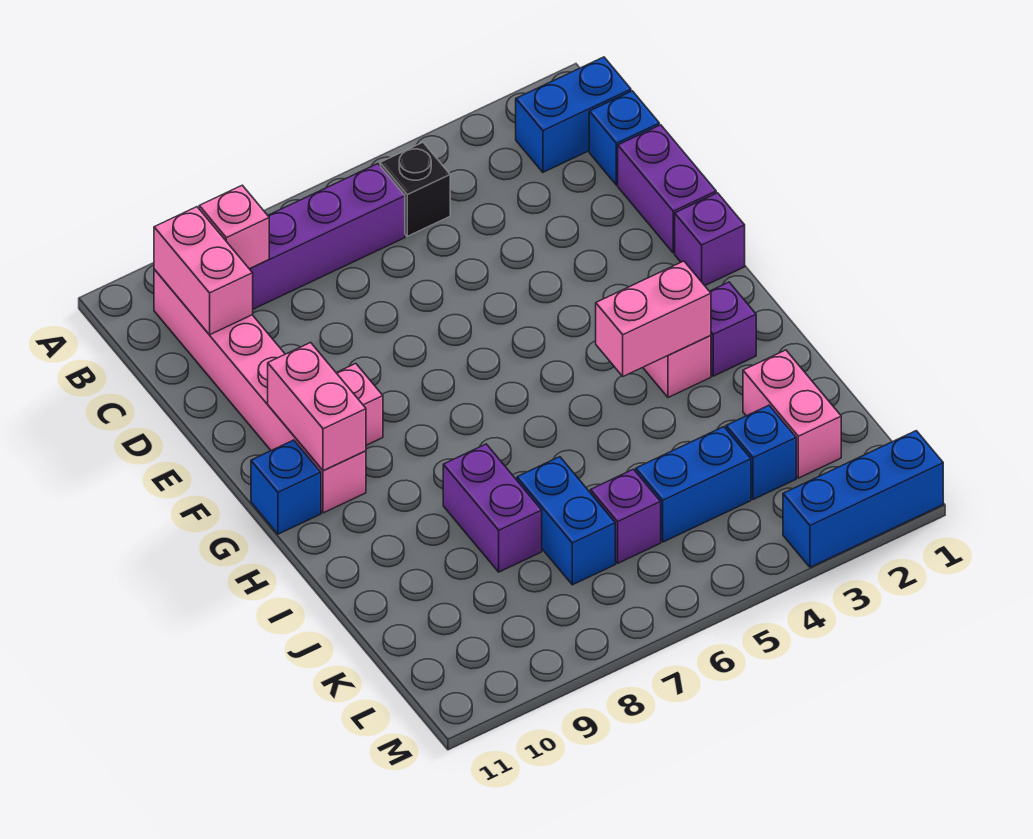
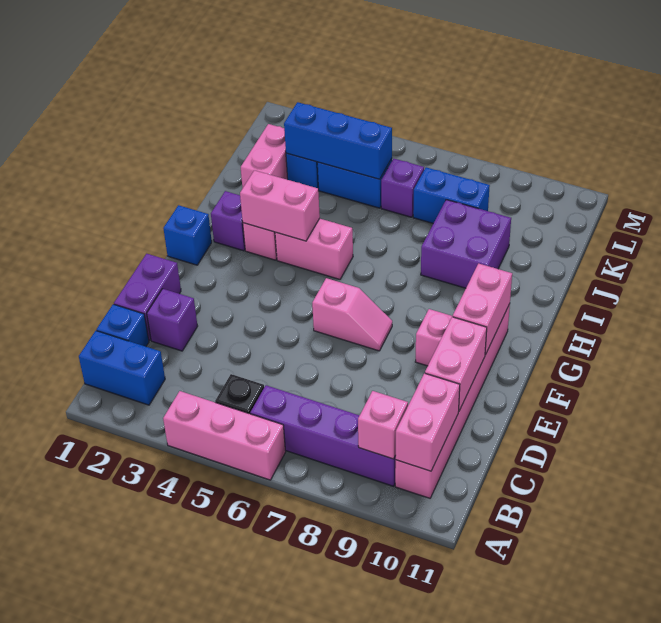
none -> pink 1x3 brick [163,391,286,480]
none -> pink 1x2 brick [425,317,487,411]
purple 1x1 brick [675,193,745,286] -> purple 1x1 brick moved to [147,289,198,351]
none -> pink 1x2 slope [312,278,392,351]
blue 1x1 brick [251,440,321,534] -> blue 1x1 brick moved to [163,205,212,265]
none -> pink 1x2 brick [275,218,353,279]
purple 1x2 brick [443,444,542,572] -> purple 2x2 brick [421,200,511,288]
blue 1x2 brick [517,457,615,585] -> blue 1x2 brick turned to [413,167,490,223]
blue 1x3 brick [783,431,943,567] -> blue 1x3 brick moved to [284,102,392,179]

